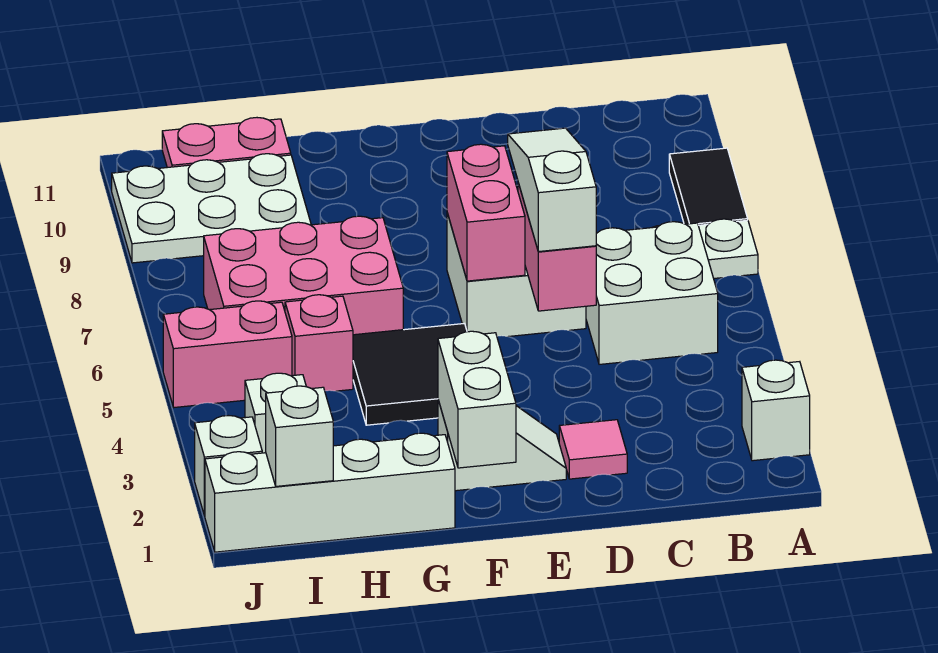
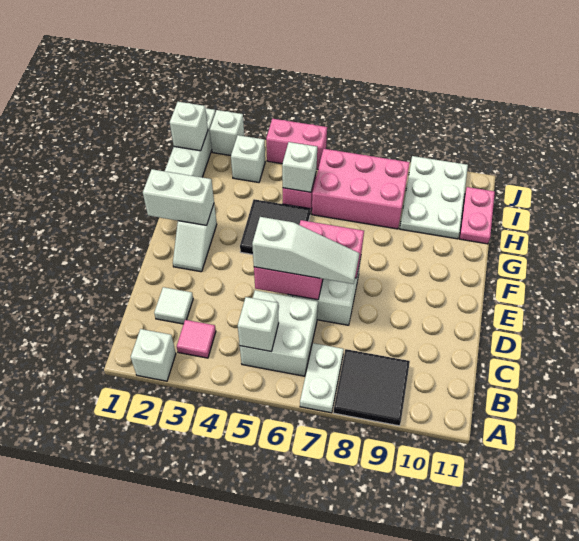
black 1x2 tile [669,148,748,225] -> black 2x2 tile [333,349,410,426]
none -> white 1x1 brick [238,297,279,352]
none -> white 1x1 tile [154,287,193,324]
pink 1x1 tile [559,420,627,479] -> pink 1x1 tile moved to [177,320,216,358]
pink 2x3 brick [204,216,403,335] -> pink 2x3 brick turned to [312,149,410,229]
none -> white 1x1 brick [282,142,317,192]
pink 1x2 brick [163,301,292,407] -> pink 1x2 brick turned to [266,119,327,169]

